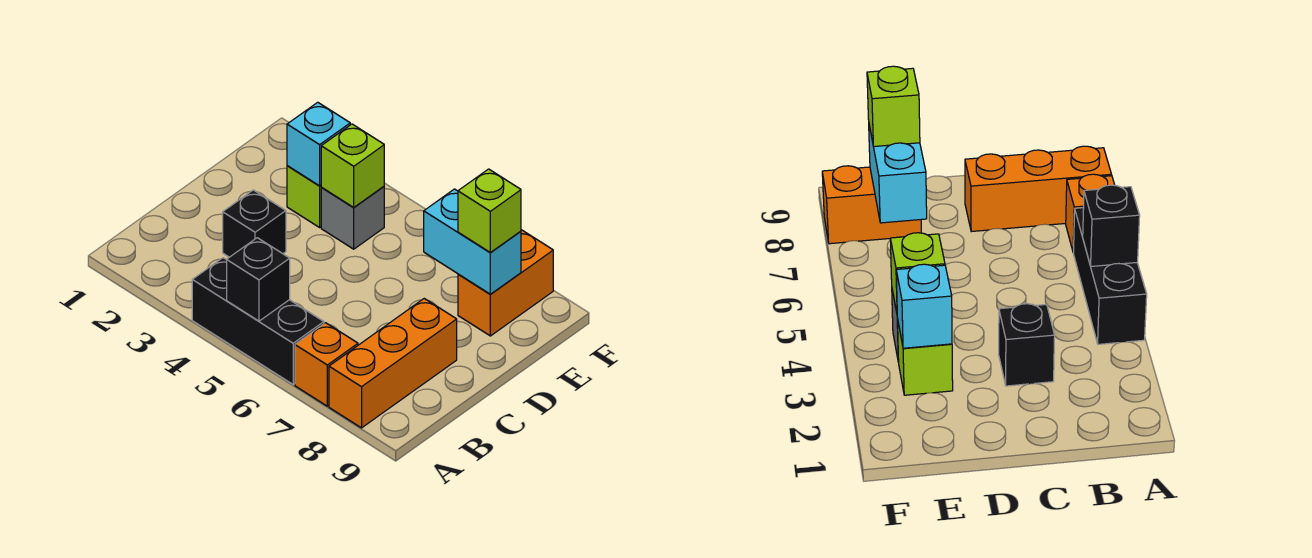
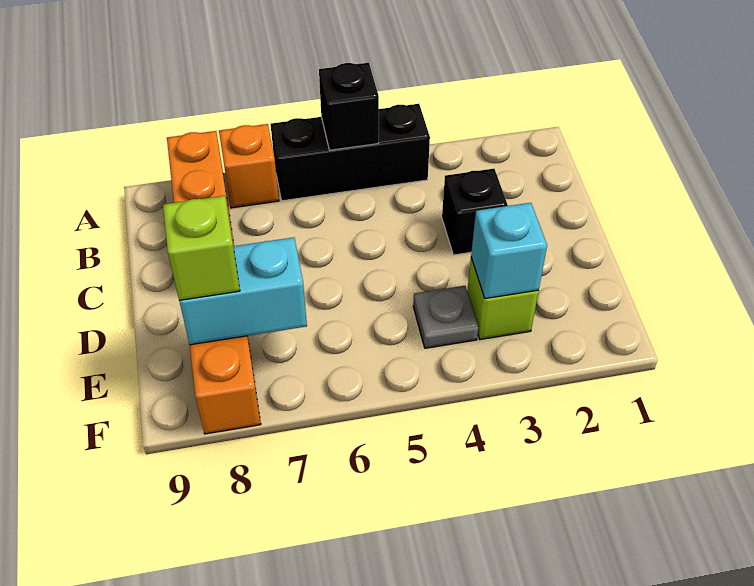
grey 1x1 brick [321,187,384,249] -> grey 1x1 plate [413,286,478,348]
lime 1x1 brick [321,124,384,208] -> none

